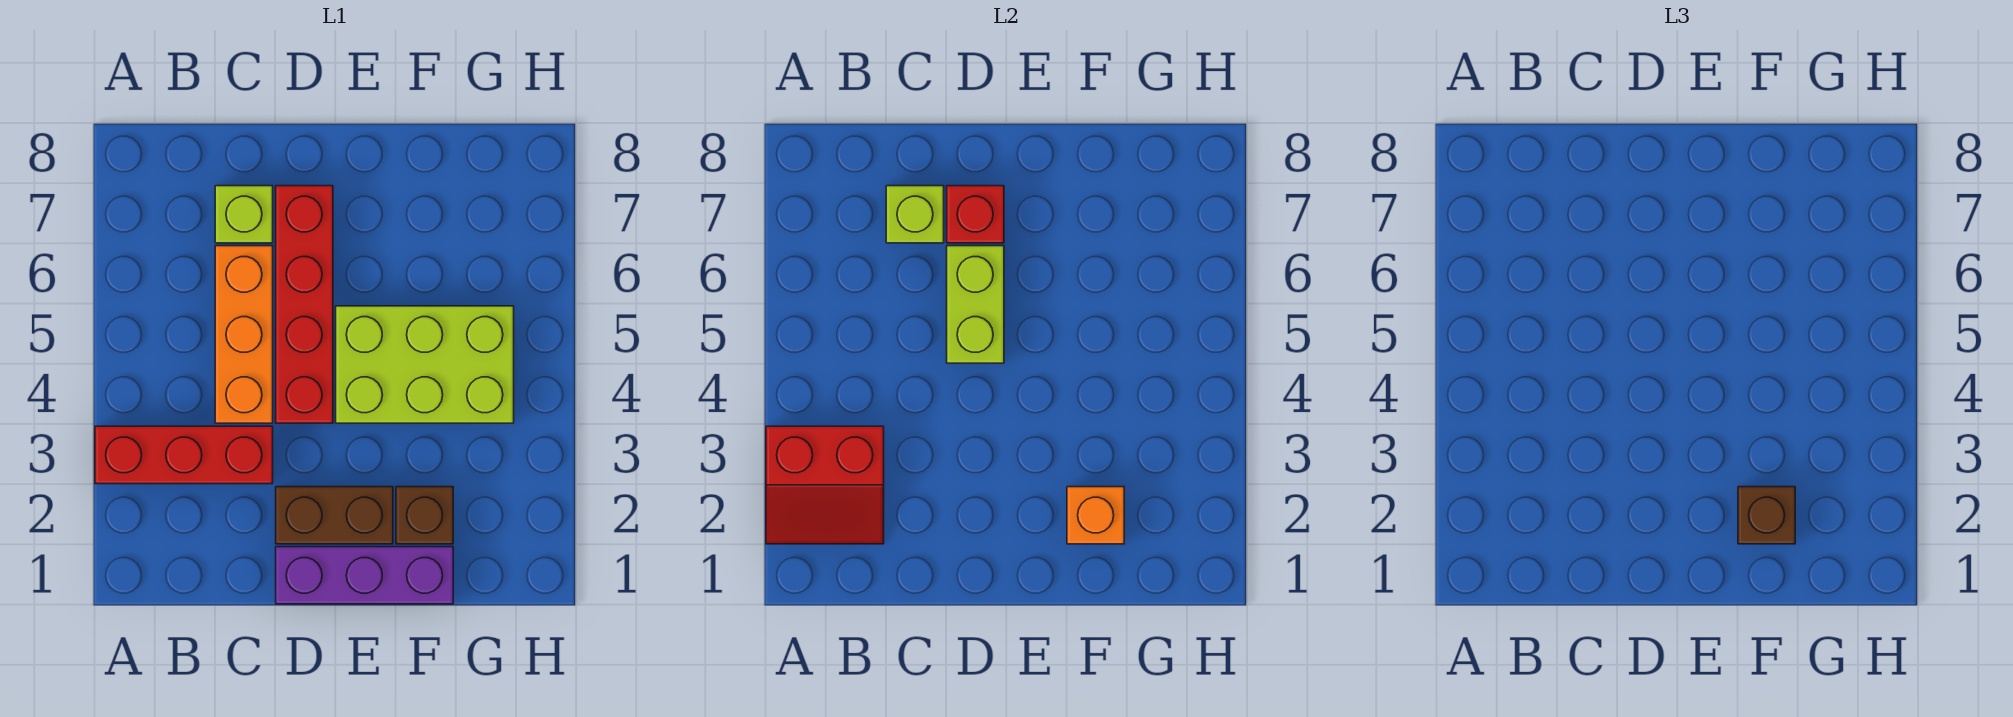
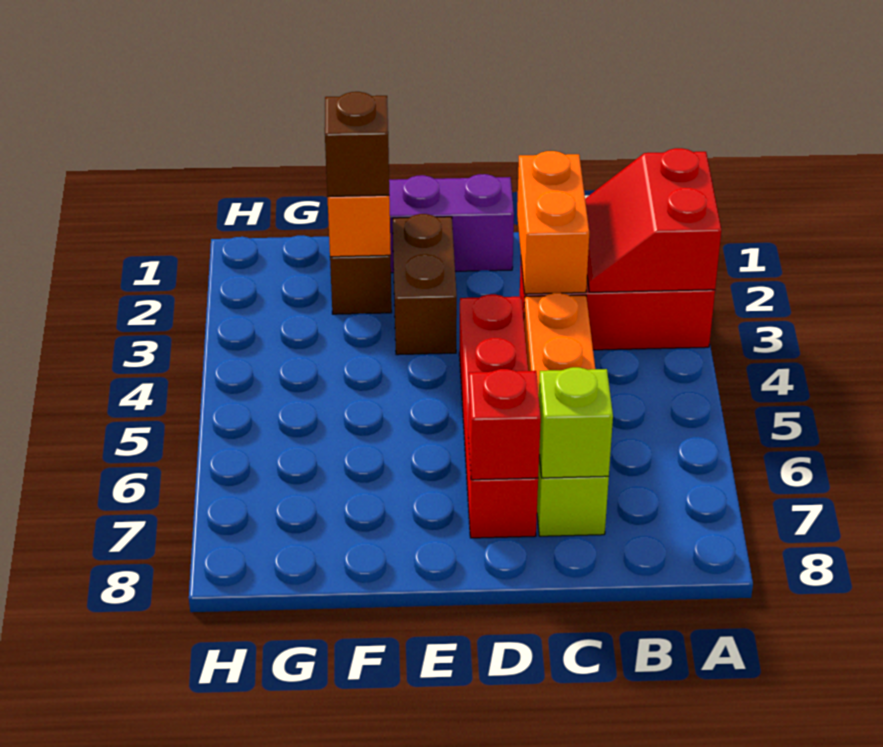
red 2x2 slope [766,426,884,544] -> red 2x2 slope turned to [585,148,721,292]
none -> orange 1x2 brick [517,151,589,294]
brown 1x2 brick [276,487,393,544] -> brown 1x2 brick turned to [393,214,457,355]
lime 1x2 brick [947,246,1004,363] -> none
lime 2x3 brick [336,306,514,423] -> none

